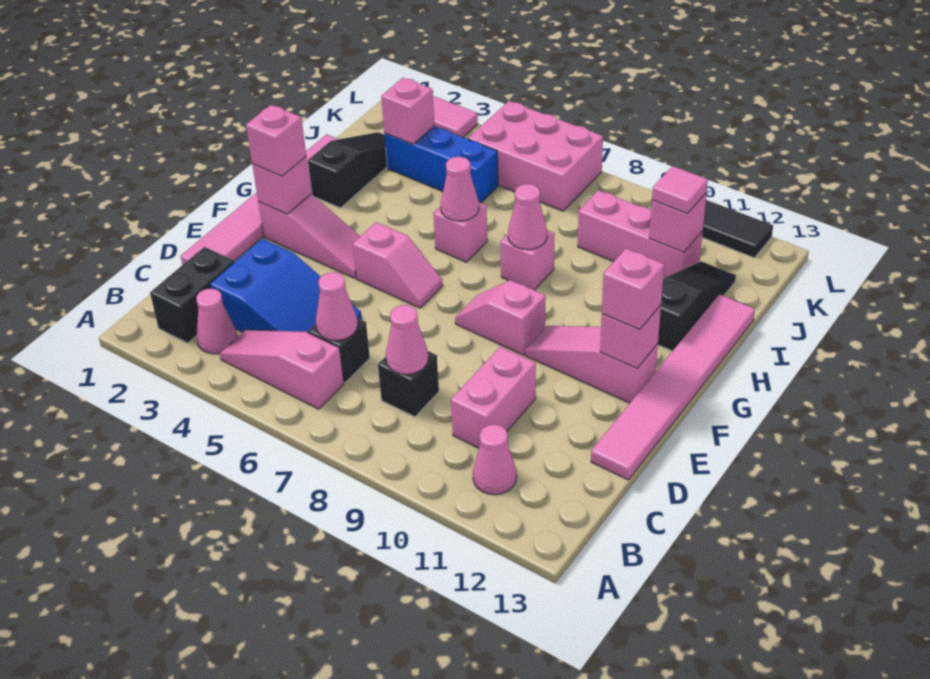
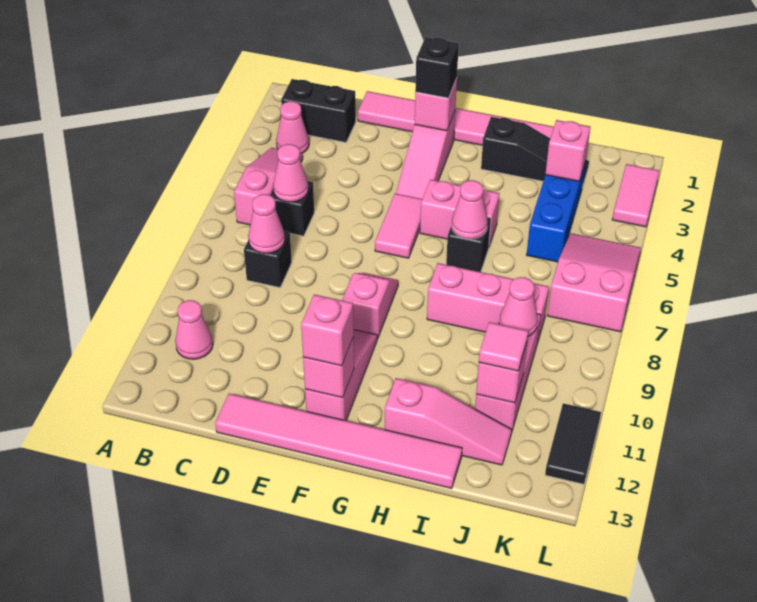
blue 2x3 slope [210,239,362,332] -> none
pink 1x2 brick [451,347,536,448] -> pink 1x2 brick moved to [420,179,499,246]
pink 1x1 brick [246,105,306,176] -> black 1x1 brick [415,37,459,98]
pink 1x2 slope [353,222,443,308] -> pink 1x2 tile [375,193,422,258]
pink 1x1 brick [433,202,487,262] -> black 1x1 brick [446,217,491,272]
pink 1x1 brick [501,230,555,290] -> pink 1x3 brick [427,263,549,343]
pink 1x1 cone [508,184,547,250] -> pink 1x1 cone moved to [499,277,538,336]
black 1x3 slope [658,261,736,351] -> pink 1x3 slope [385,378,512,465]
pink 2x3 brick [468,101,603,211] -> pink 2x3 slope [547,233,641,332]

